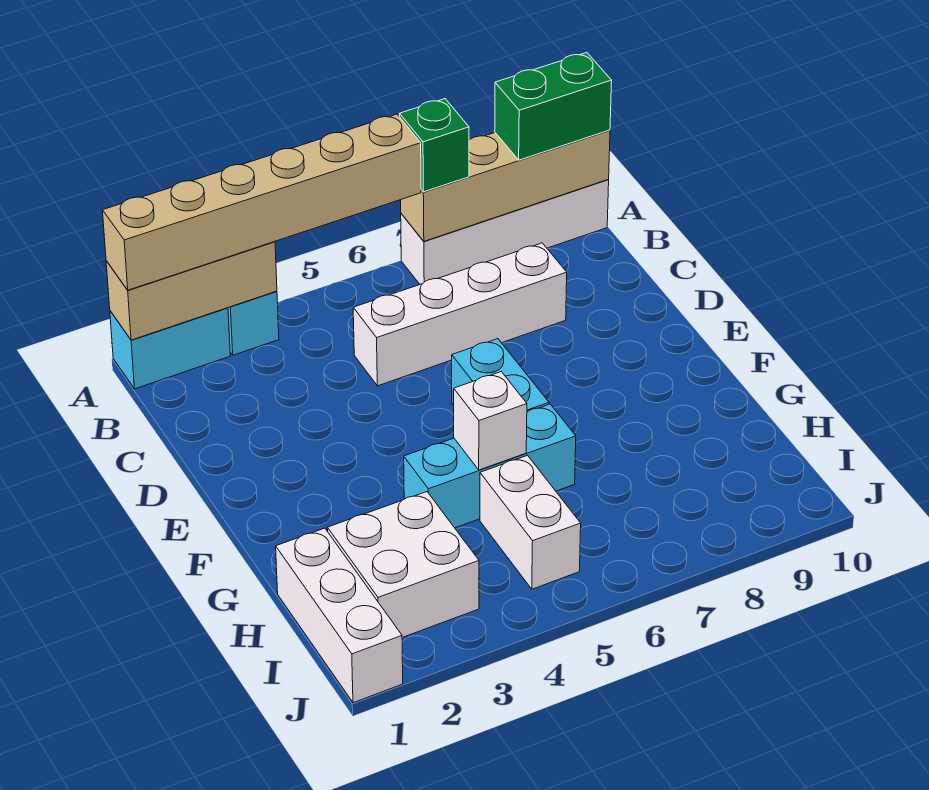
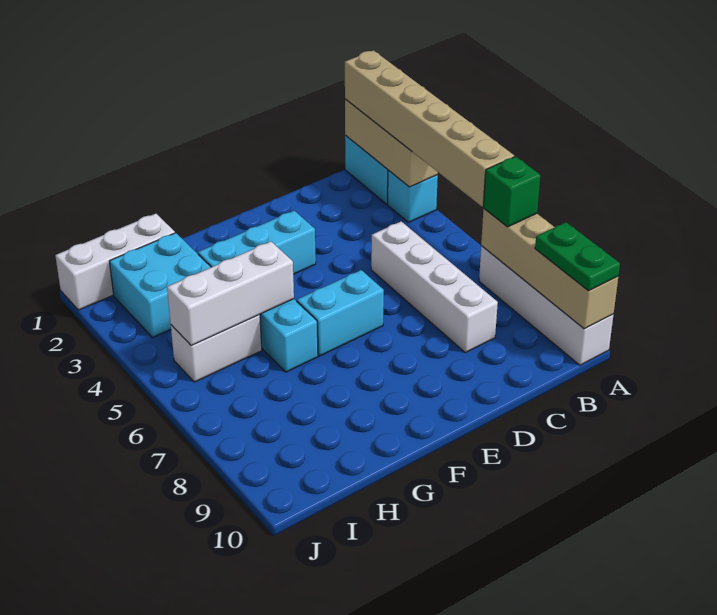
green 1x2 brick [495,53,612,160] -> green 1x2 plate [535,222,620,291]
none -> cyan 1x3 brick [198,211,316,274]
white 1x1 brick [454,372,527,470] -> white 1x3 brick [167,241,294,346]
white 2x2 brick [327,492,479,637] -> cyan 2x2 brick [109,233,211,337]

